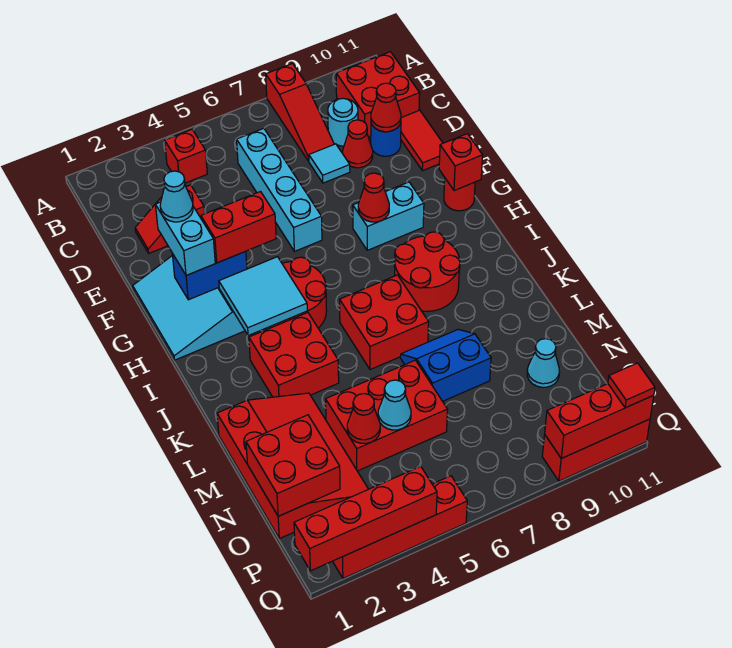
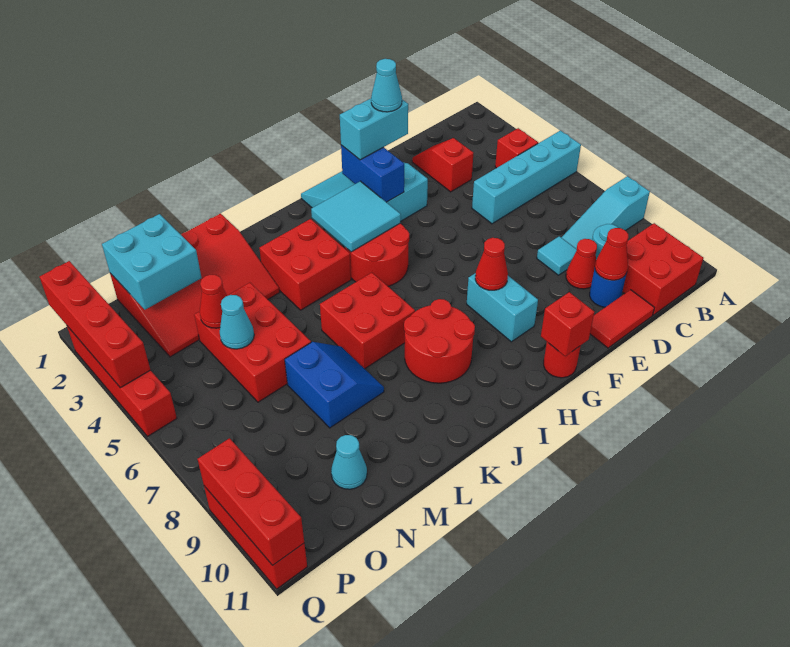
red 1x3 slope [266,64,334,161] -> cyan 1x3 slope [561,176,650,249]
cyan 1x4 brick [237,128,322,251] -> cyan 1x4 brick moved to [472,131,581,224]
red 1x2 brick [201,192,276,263] -> none
red 2x2 brick [246,415,340,516] -> cyan 2x2 brick [102,214,201,310]
red 1x1 tile [608,363,655,408] -> none

